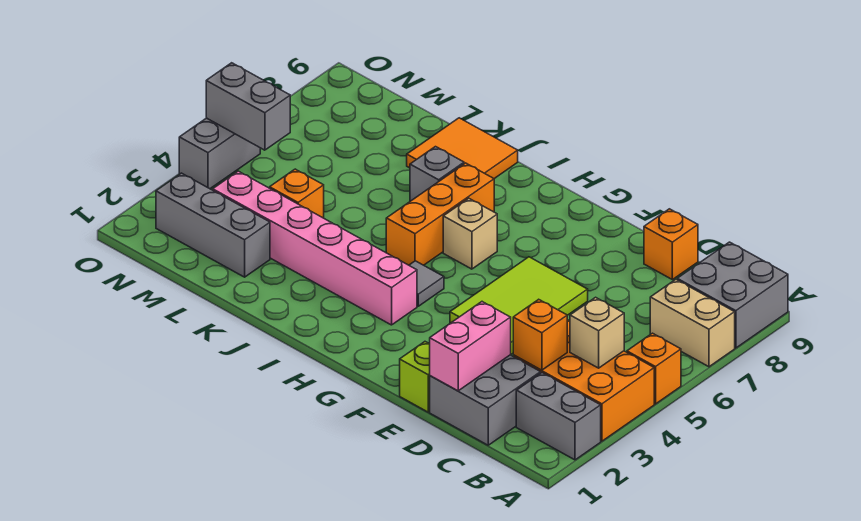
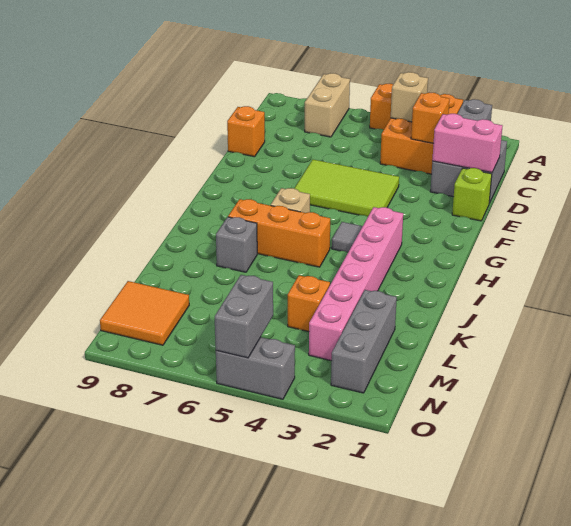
grey 2x2 brick [677,242,788,348] -> none
orange 2x2 tile [407,118,518,179] -> orange 2x2 tile moved to [100,281,189,345]

